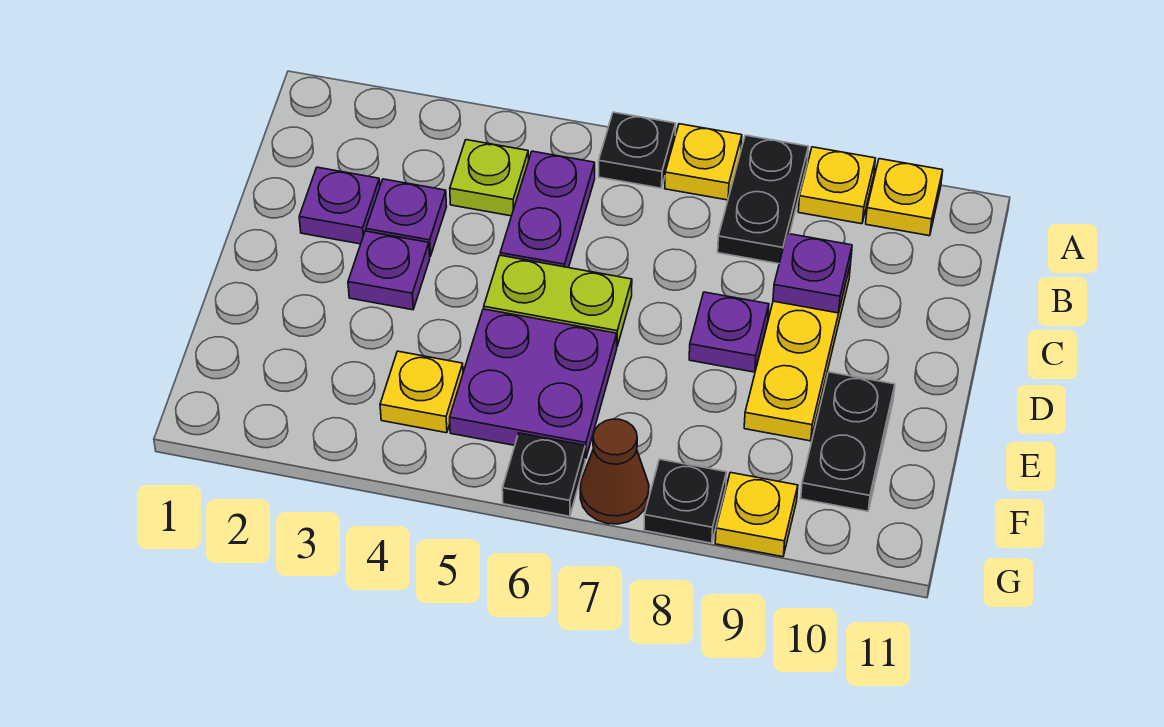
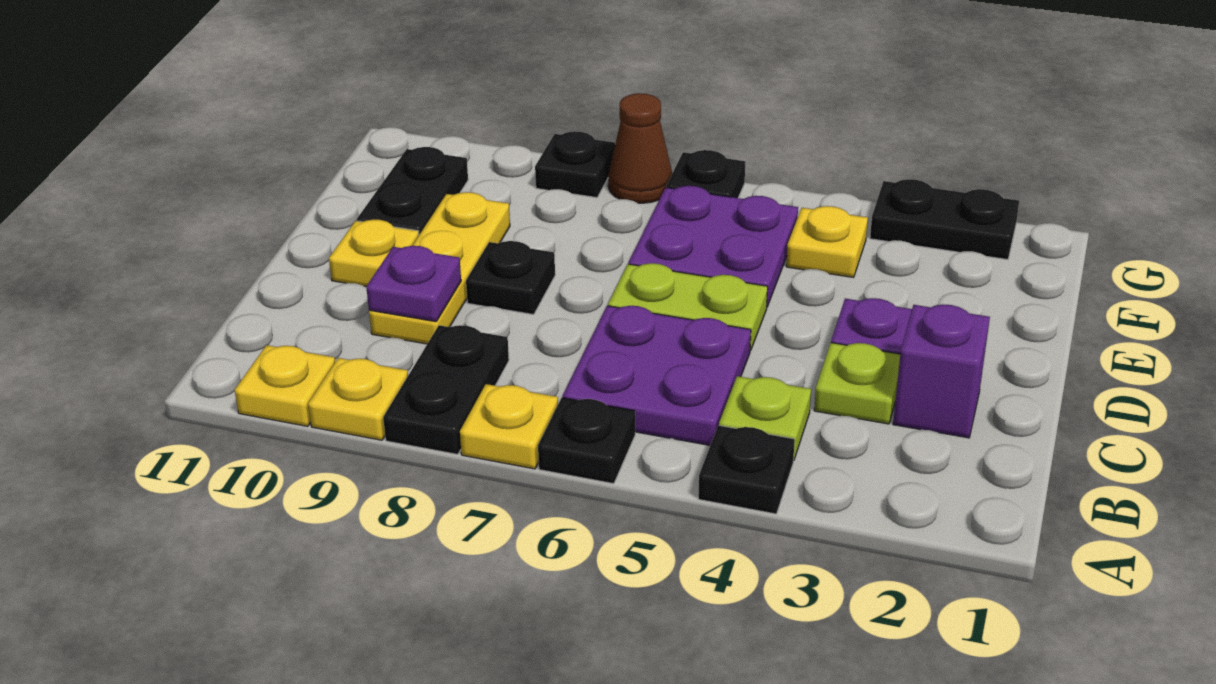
none -> black 1x1 plate [698,425,795,514]
purple 1x2 plate [500,151,595,268] -> purple 2x2 plate [563,306,751,445]
purple 1x1 plate [299,167,380,244] -> purple 1x1 brick [893,304,990,438]
purple 1x1 plate [366,179,447,256] -> lime 1x1 plate [814,343,900,424]
purple 1x1 plate [689,292,769,372] -> black 1x1 plate [466,241,555,315]
none -> black 1x2 plate [870,179,1019,260]
yellow 1x1 plate [715,472,798,557] -> yellow 1x1 plate moved to [329,219,419,286]

